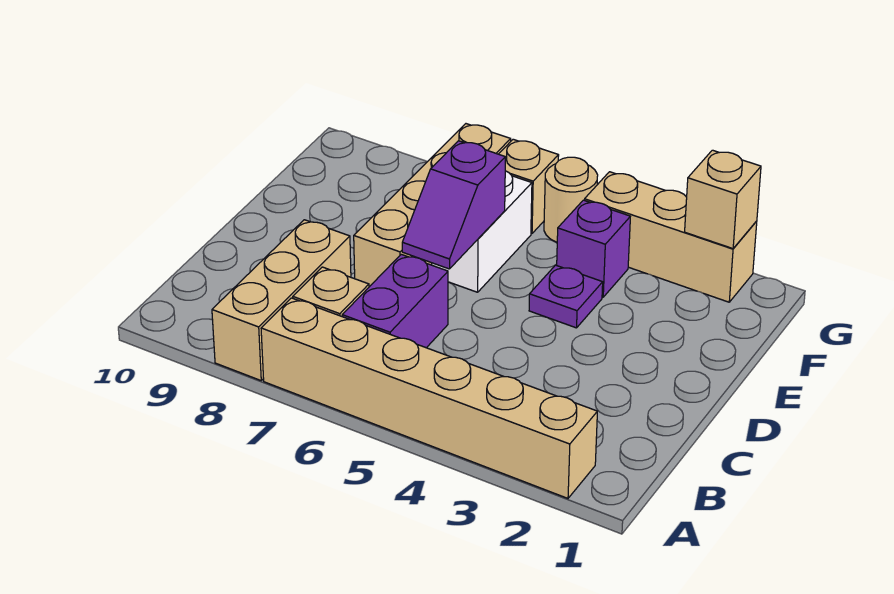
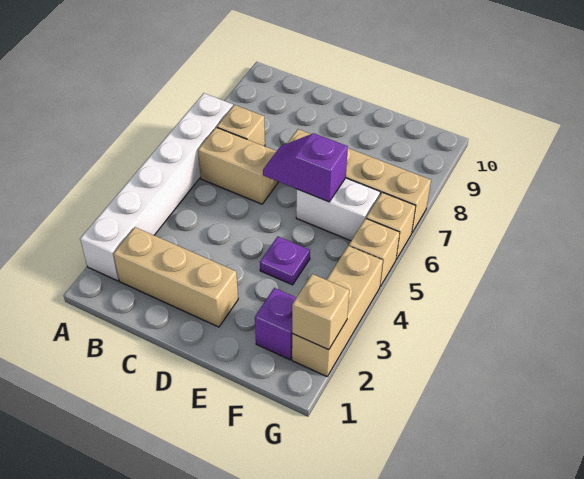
tan 1x6 brick [261,298,597,498] -> white 1x6 brick [80,93,233,281]
tan 1x3 brick [212,220,351,380] -> tan 1x3 brick moved to [113,227,238,327]
purple 1x2 brick [342,254,448,348] -> tan 1x2 brick [198,127,278,204]
purple 1x1 brick [557,200,630,297] -> purple 1x1 brick moved to [255,288,296,360]
tan 1x1 round brick [544,157,598,242] -> tan 1x1 brick [349,219,400,287]

